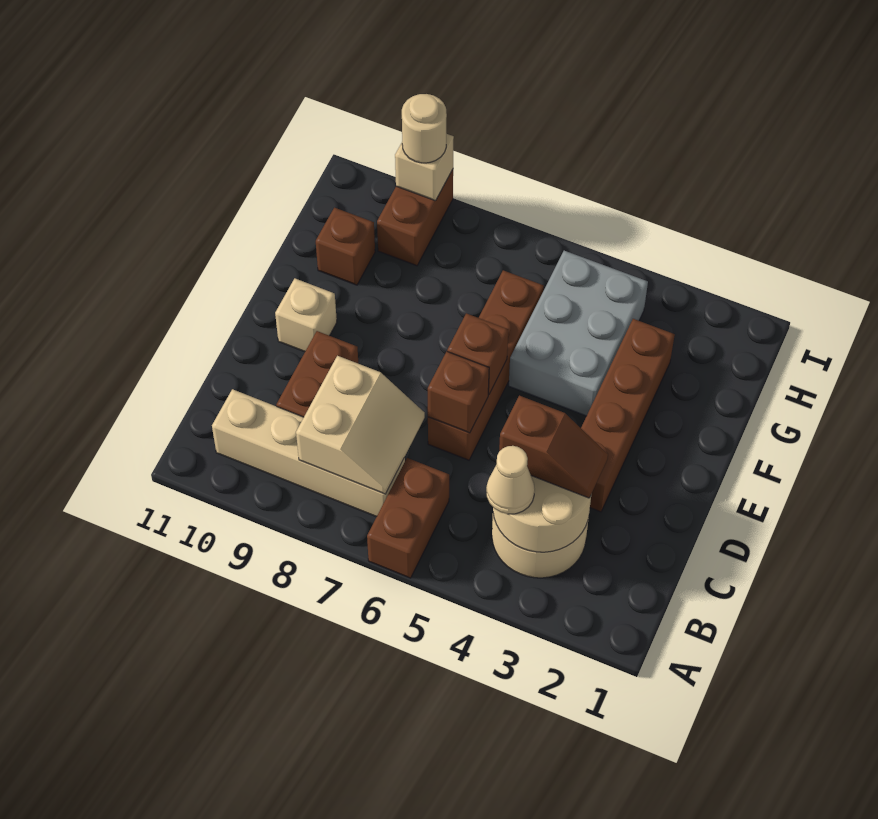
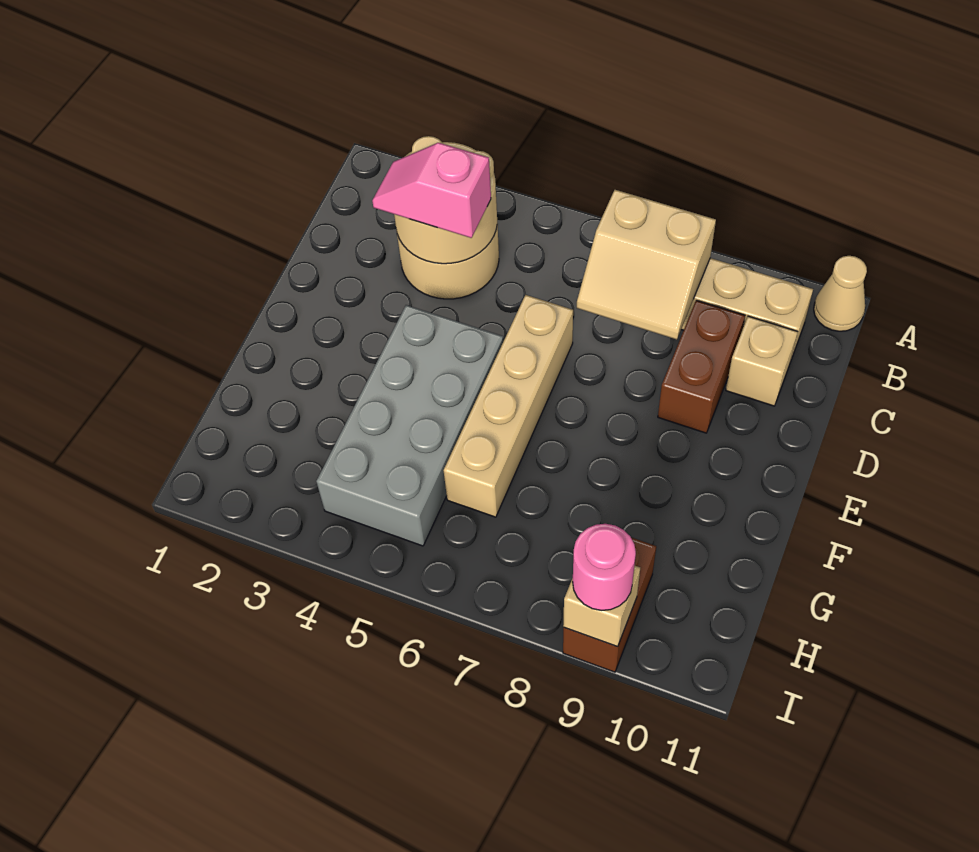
brown 1x2 brick [367,458,449,578] -> none
tan 1x1 cone [486,446,535,514] -> tan 1x1 cone moved to [814,256,867,331]
tan 2x2 slope [296,356,425,494] -> tan 2x2 slope turned to [577,190,716,340]
brown 1x2 slope [499,396,608,498] -> pink 1x2 slope [372,143,491,238]
brown 1x4 brick [581,319,675,512] -> none
brown 1x4 brick [428,270,544,460] -> tan 1x4 brick [443,295,573,517]
brown 1x1 brick [428,352,489,433] -> none
brown 1x1 brick [447,313,508,394] -> none
tan 1x1 brick [275,278,337,352] -> tan 1x1 brick moved to [726,316,798,406]
grey 2x3 brick [509,251,648,416] -> grey 2x4 brick [316,305,503,546]
brown 1x1 brick [316,208,375,285] -> none
tan 1x1 round brick [402,94,447,163] -> pink 1x1 round brick [573,524,636,610]

